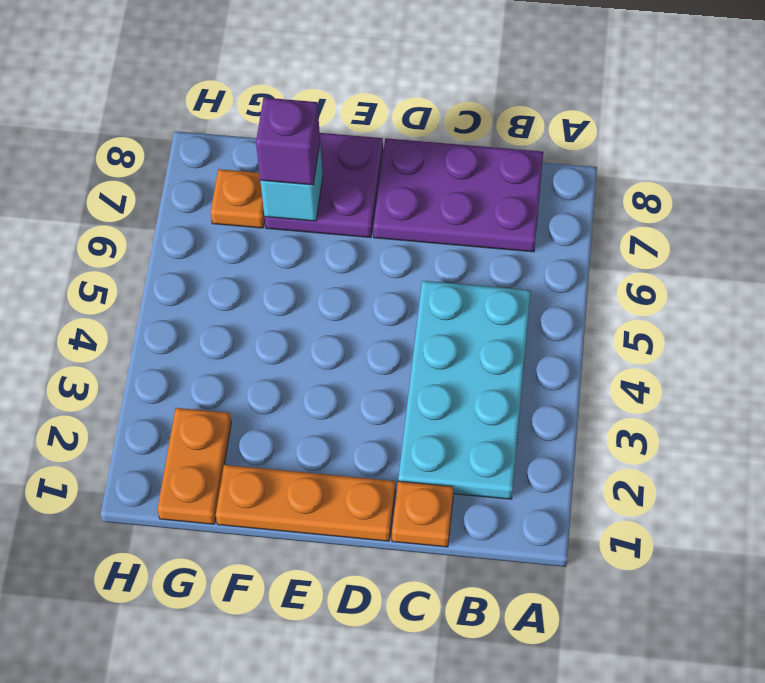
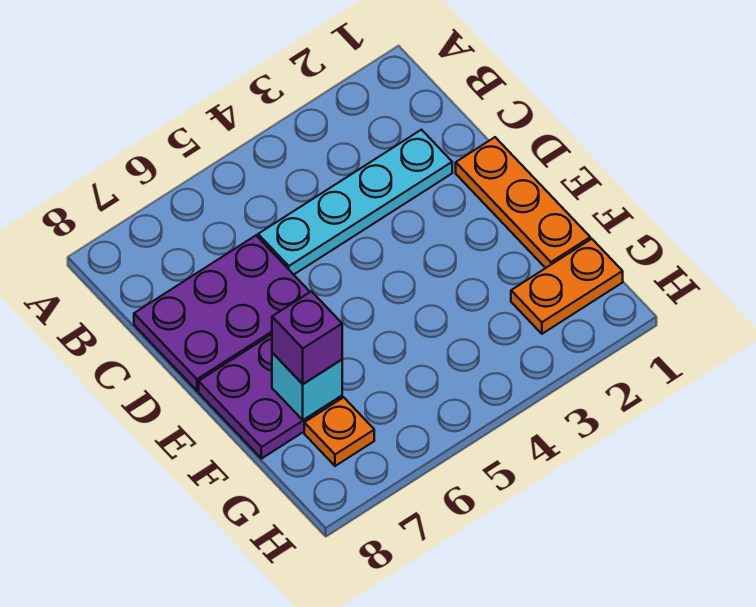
cyan 2x4 plate [398,281,531,499] -> cyan 1x4 plate [258,130,452,275]
purple 2x3 plate [373,138,543,252] -> purple 2x3 plate turned to [134,236,310,391]
orange 1x1 plate [392,481,454,547] -> none

